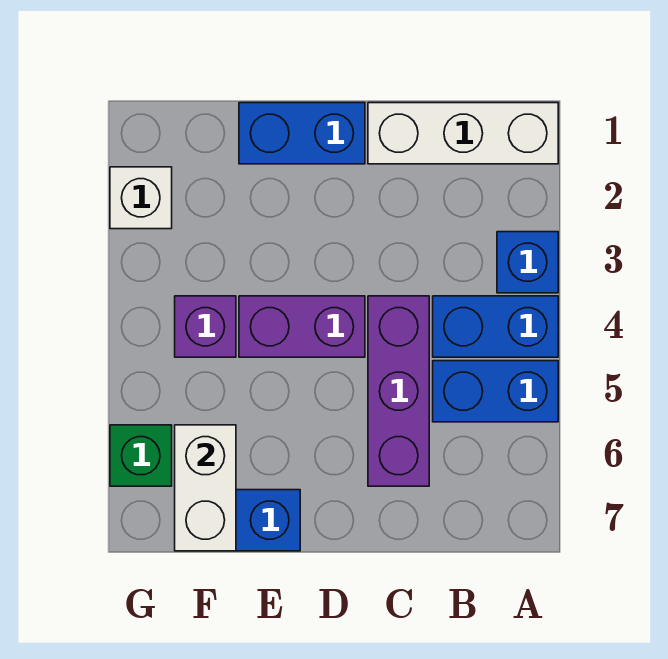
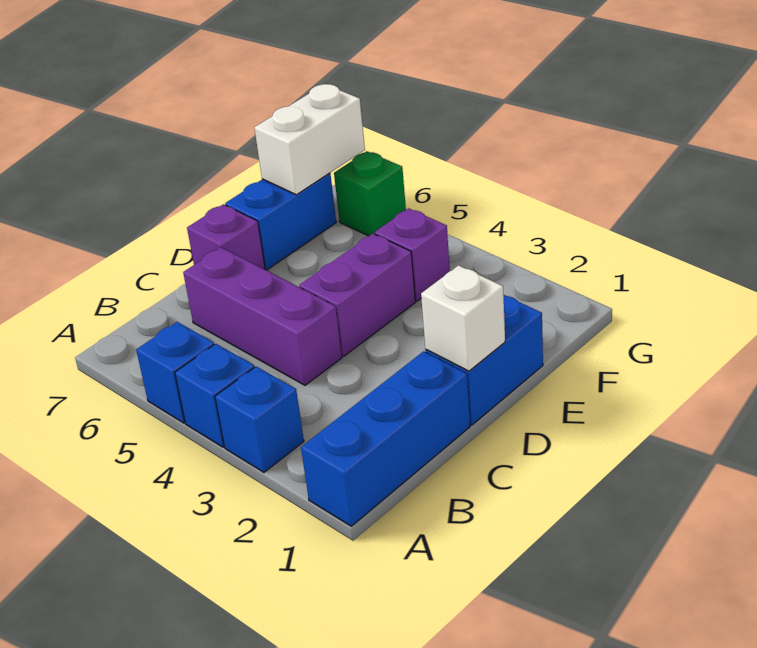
white 1x3 brick [368,103,558,164] -> blue 1x3 brick [301,351,470,526]
blue 1x2 brick [433,296,558,357] -> blue 1x1 brick [175,344,254,447]
blue 1x2 brick [433,361,558,422] -> blue 1x1 brick [136,322,214,423]
none -> purple 1x1 brick [187,204,265,269]
white 1x2 brick [175,425,236,551] -> white 1x2 brick turned to [254,84,365,195]
white 1x1 brick [110,167,172,229] -> white 1x1 brick moved to [421,265,505,371]

